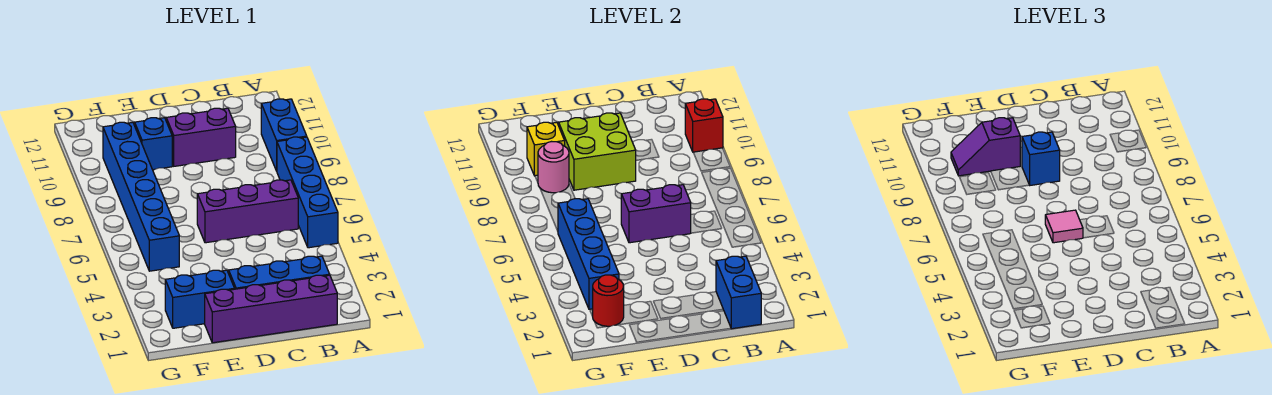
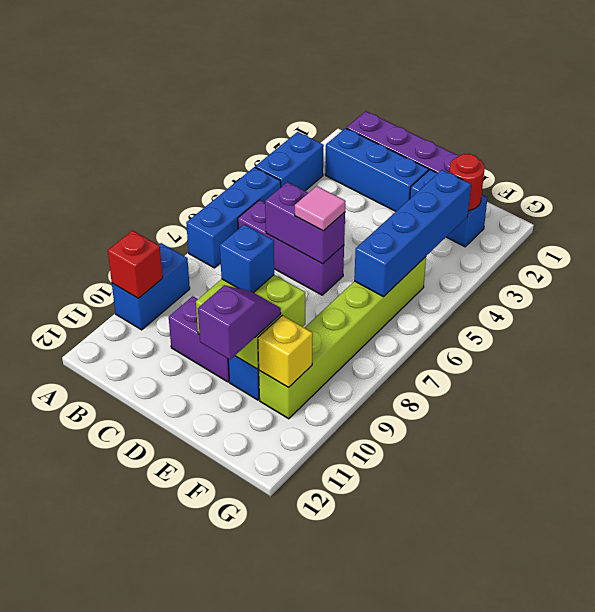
blue 1x4 brick [277,137,338,248] -> blue 1x3 brick [186,167,281,268]
blue 1x2 brick [716,256,761,329] -> blue 1x2 brick moved to [255,132,324,191]
purple 1x2 slope [951,118,1020,176] -> purple 1x2 slope turned to [198,285,281,360]
blue 1x6 brick [103,122,179,271] -> lime 1x6 brick [259,257,426,419]
pink 1x1 round brick [538,142,569,193] -> none

